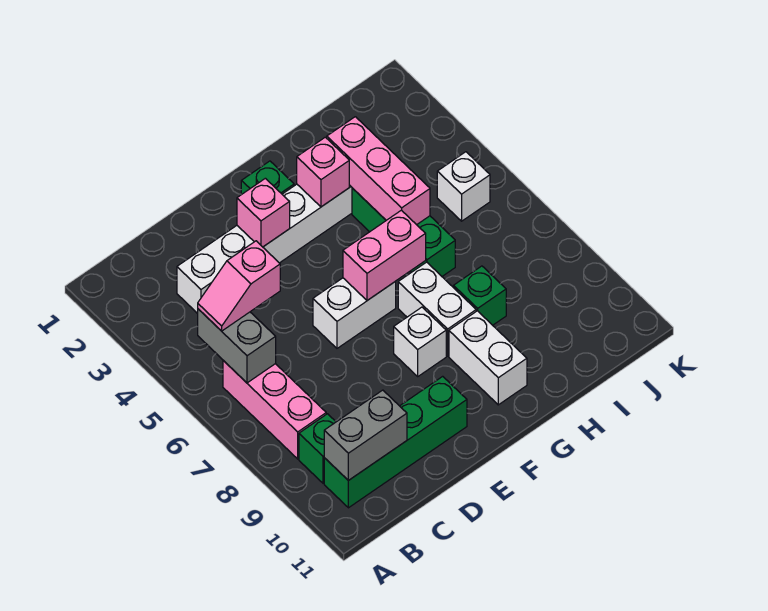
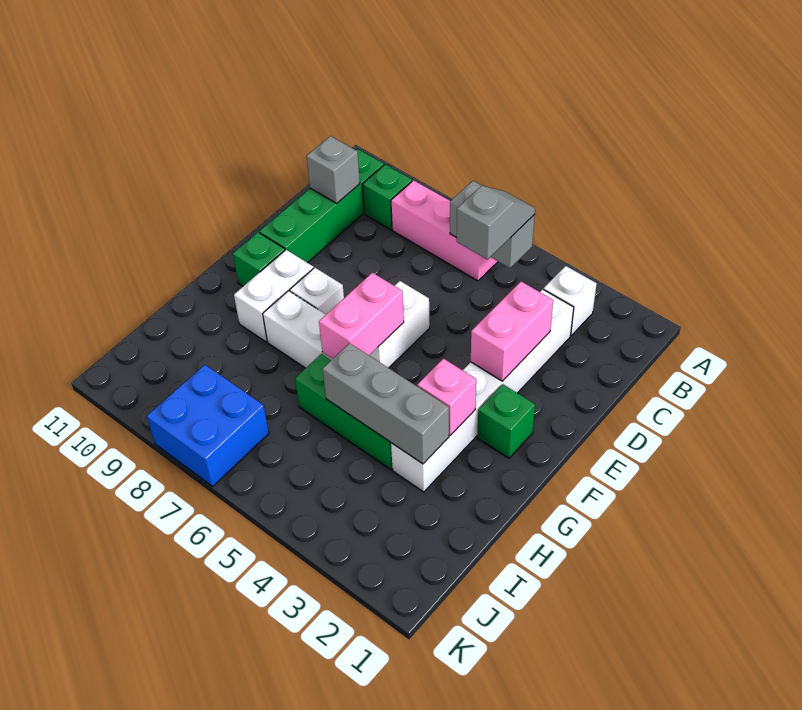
pink 1x2 slope [198,241,280,331] -> grey 1x2 slope [457,186,535,259]
grey 1x2 brick [324,390,407,480] -> grey 1x1 brick [307,136,360,203]
pink 1x1 brick [237,178,290,247] -> pink 1x2 brick [471,282,553,381]
white 1x2 brick [449,311,527,405] -> white 1x2 brick turned to [234,250,314,342]
pink 1x3 brick [327,117,430,225] -> grey 1x3 brick [323,343,449,464]
green 1x1 brick [454,266,506,325] -> green 1x1 brick moved to [233,232,285,286]
white 1x1 brick [437,152,490,221] -> white 1x1 brick moved to [544,266,597,335]
none -> blue 2x2 brick [147,365,269,487]

